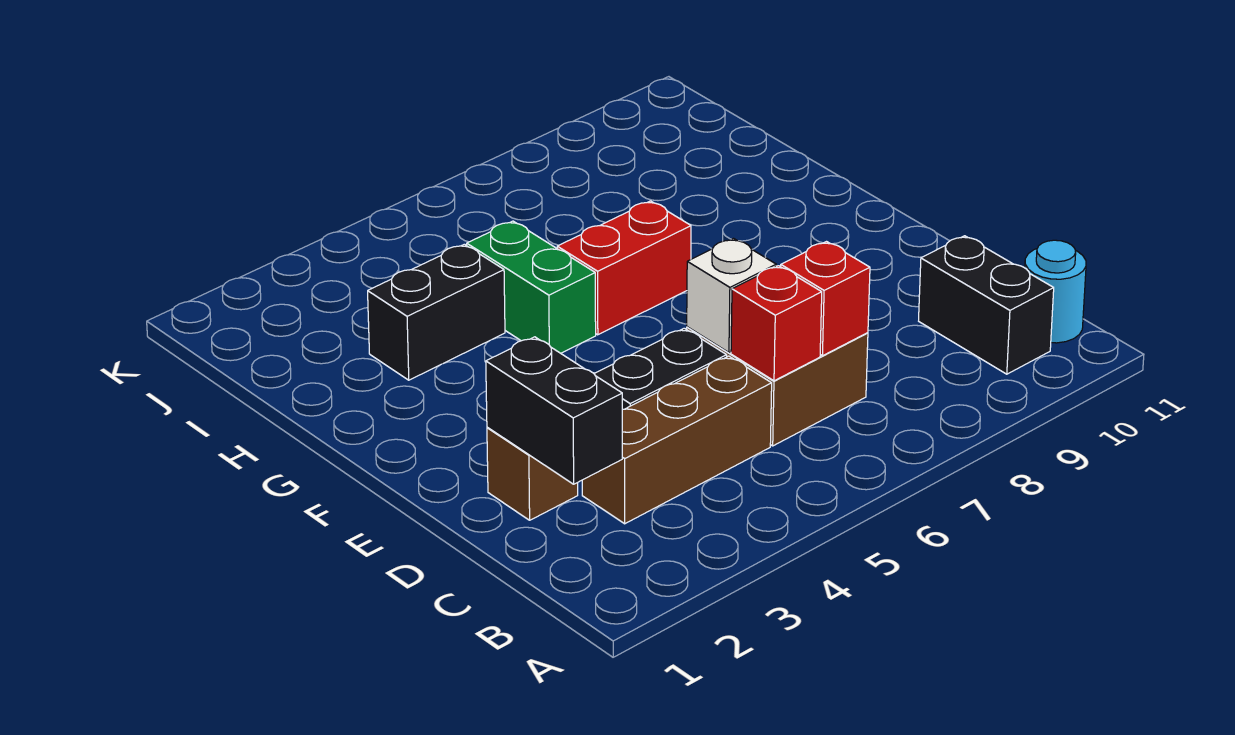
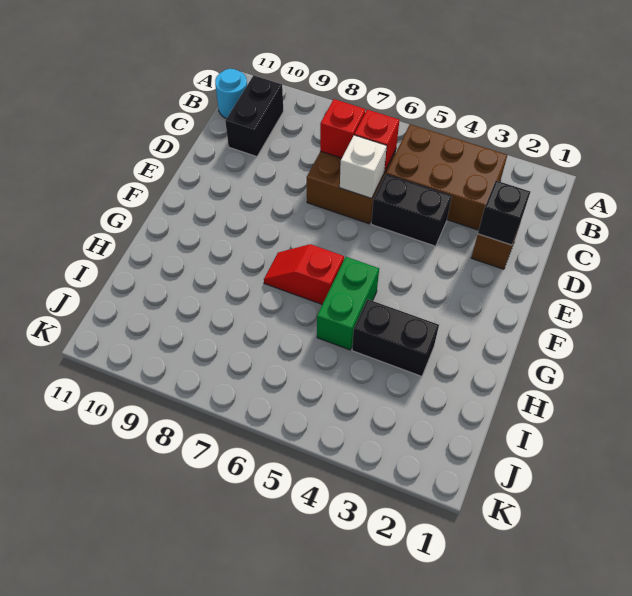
black 1x2 brick [486,337,622,484] -> black 1x1 brick [478,181,530,245]
brown 1x3 brick [582,356,772,524] -> brown 2x3 brick [386,124,507,230]
red 1x2 brick [557,201,691,335] -> red 1x2 slope [264,244,344,304]

